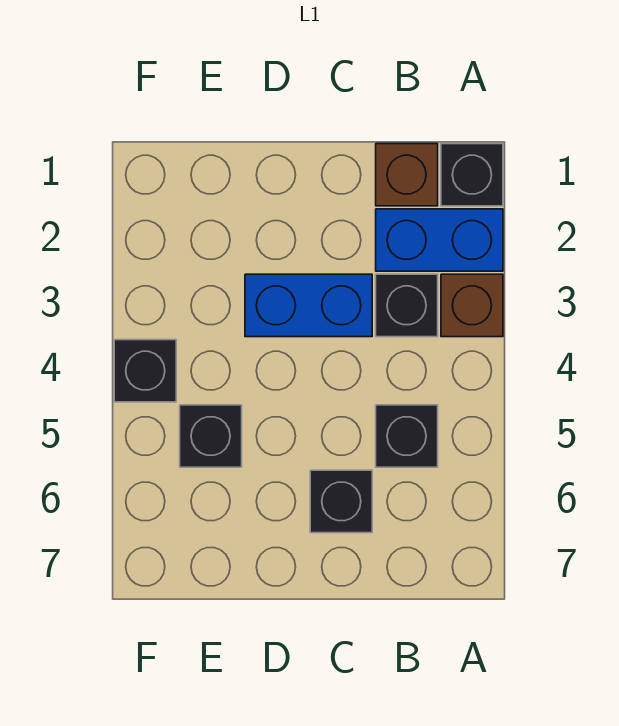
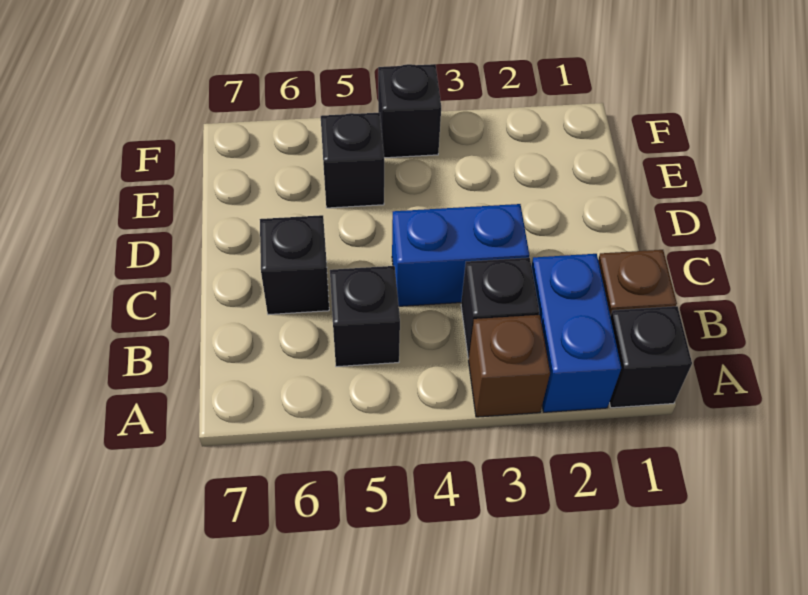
blue 1x2 brick [245,274,372,337] -> blue 1x2 brick turned to [392,204,529,306]

